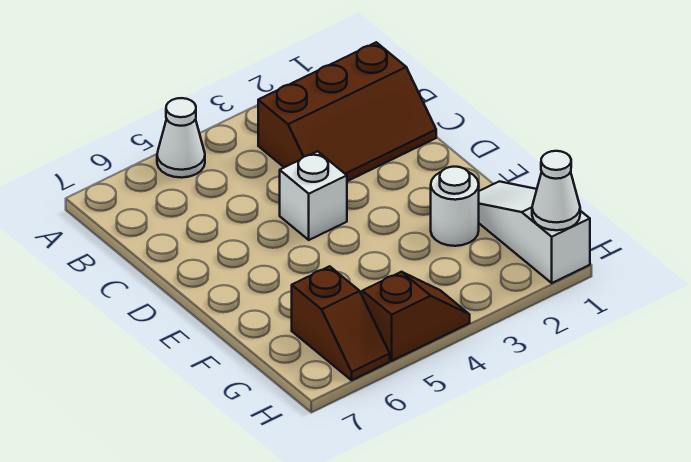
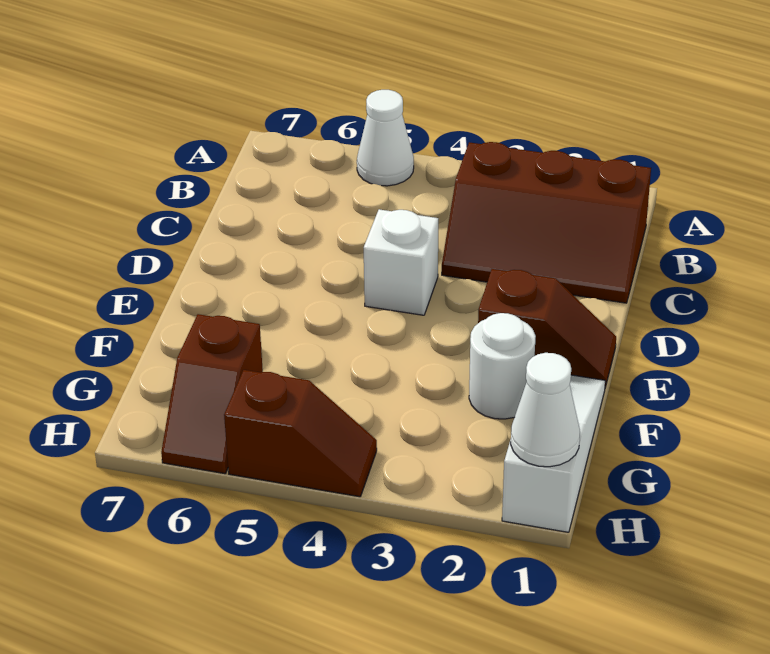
none -> brown 1x2 slope [478,269,616,387]

